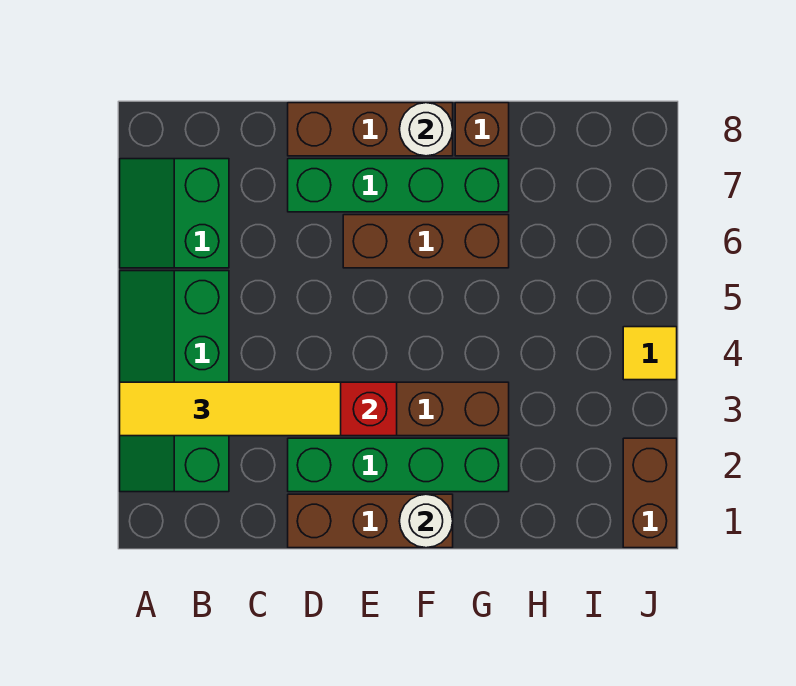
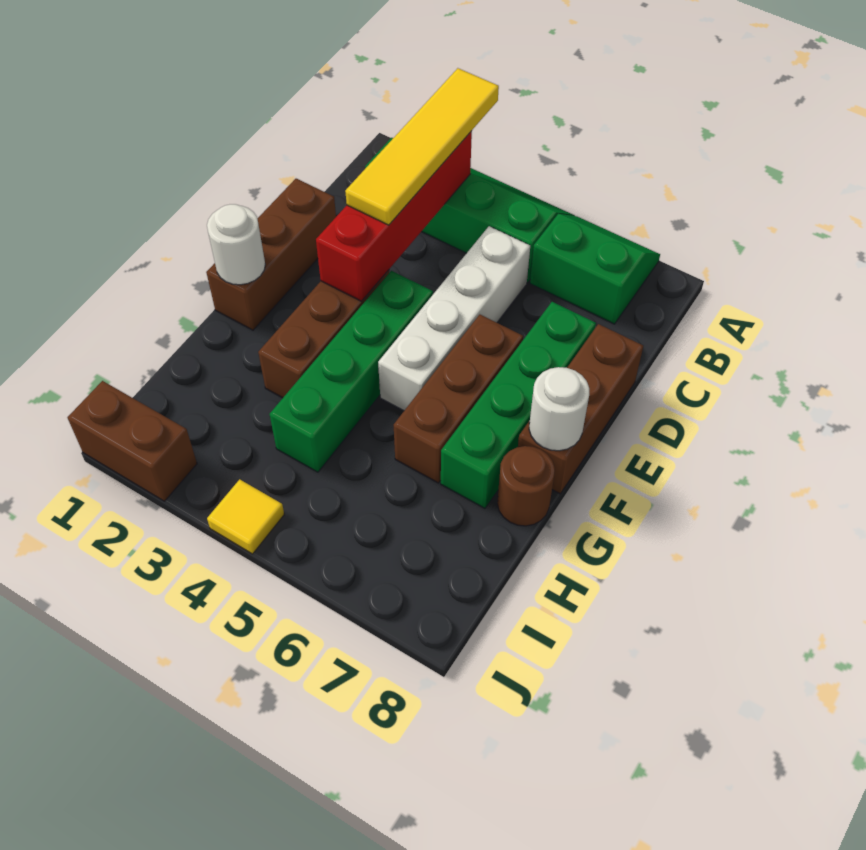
none -> white 1x4 brick [378,226,530,411]
green 1x4 brick [288,438,509,492] -> green 1x4 brick moved to [270,271,433,472]
brown 1x1 brick [455,103,509,156] -> brown 1x1 round brick [497,446,555,526]

